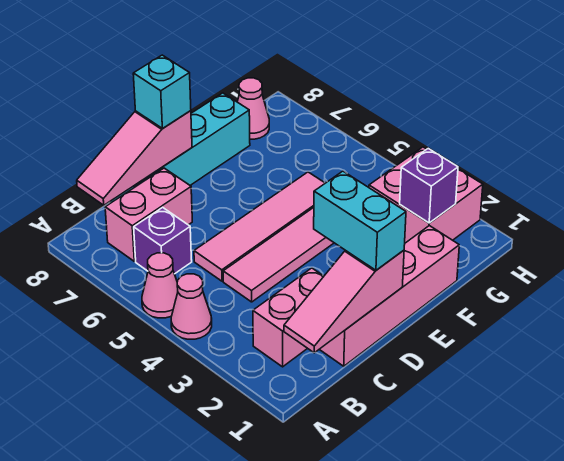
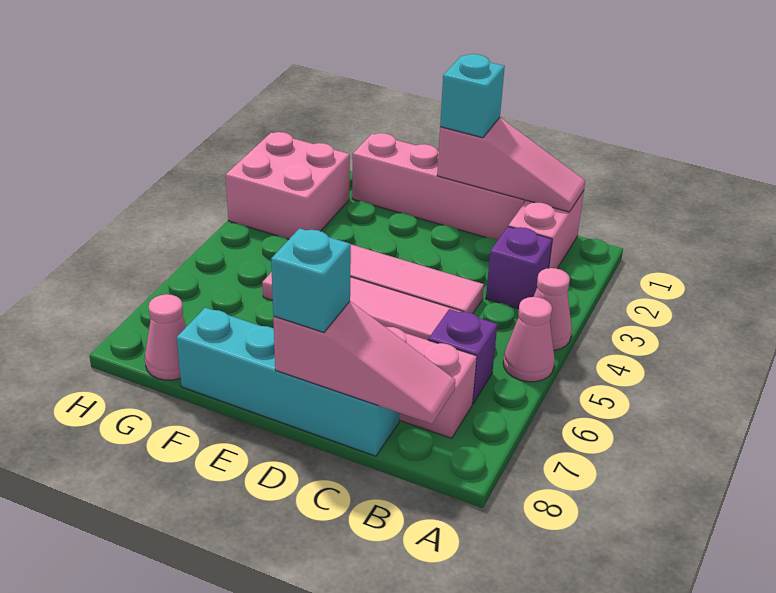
pink 1x2 brick [253,268,324,367] -> pink 1x2 brick turned to [508,191,584,268]
cyan 1x2 brick [314,171,406,270] -> cyan 1x1 brick [440,54,505,138]
purple 1x1 brick [400,149,458,223] -> purple 1x1 brick moved to [486,227,552,309]

